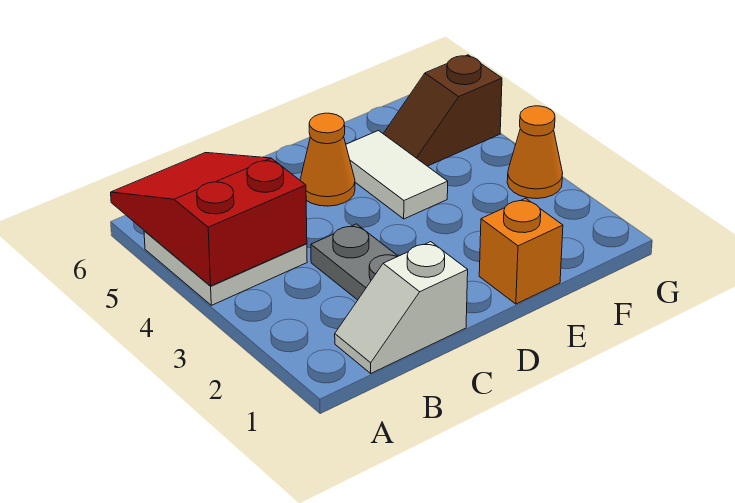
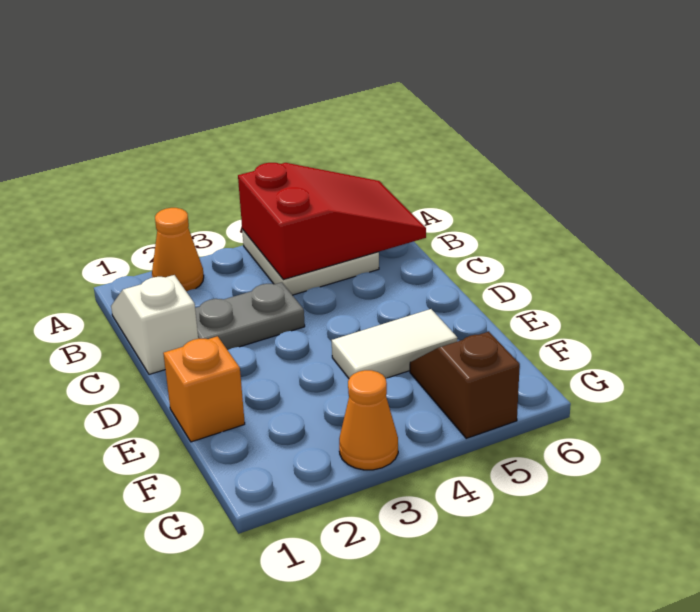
orange 1x1 cone [300,113,355,206] -> orange 1x1 cone moved to [152,208,204,292]

